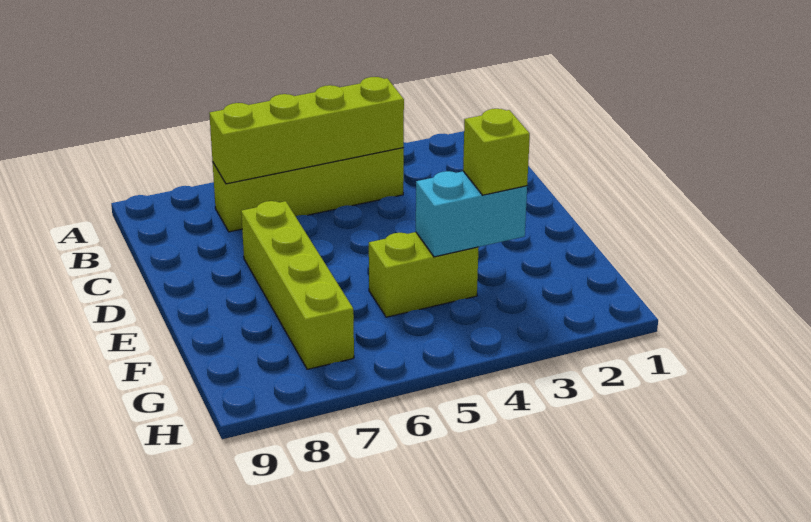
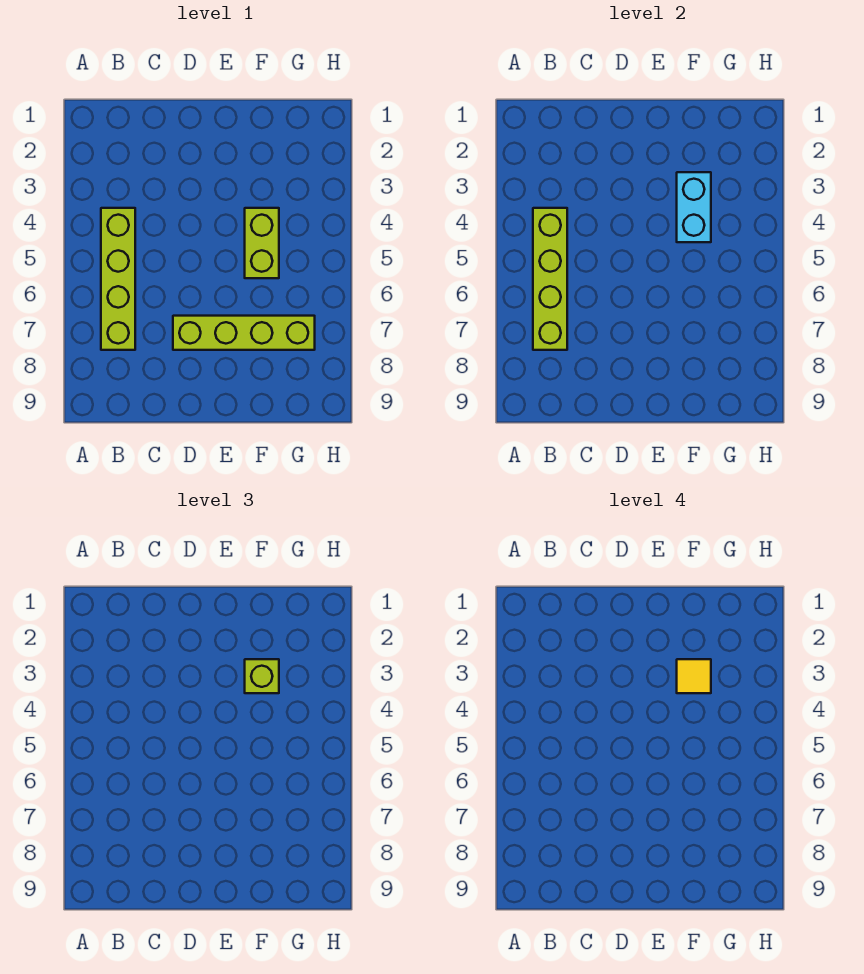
none -> yellow 1x1 tile [677,659,711,693]

